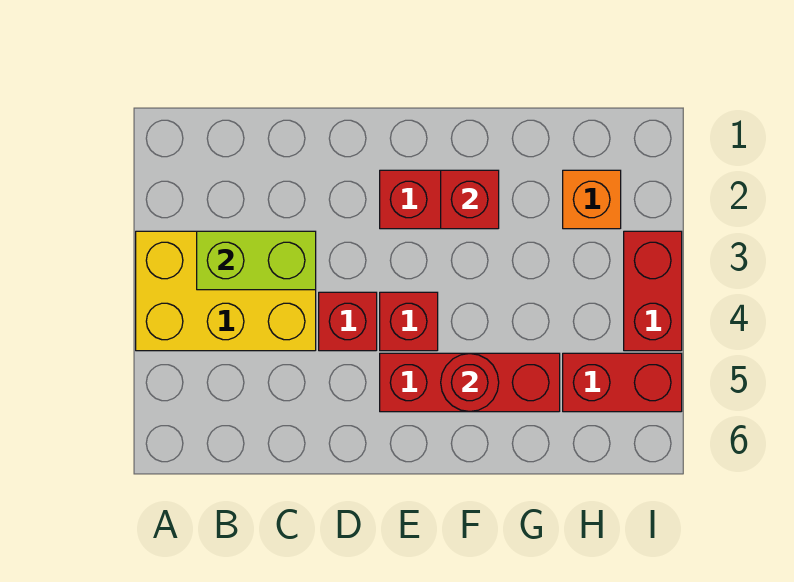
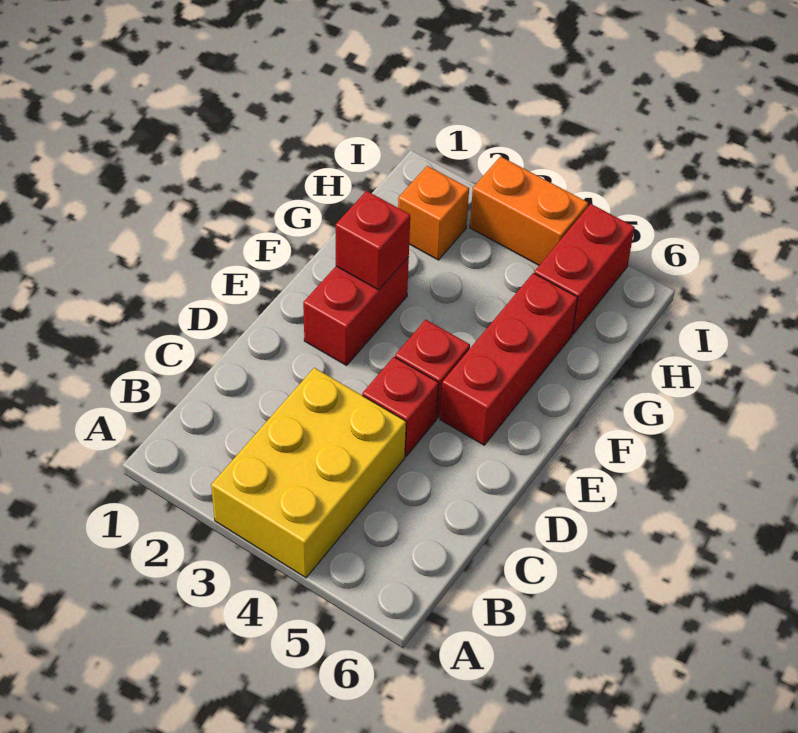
lime 1x2 brick [197,231,316,290] -> none
red 1x1 round brick [441,354,499,412] -> none
red 1x2 brick [624,231,682,351] -> orange 1x2 brick [470,156,588,265]

